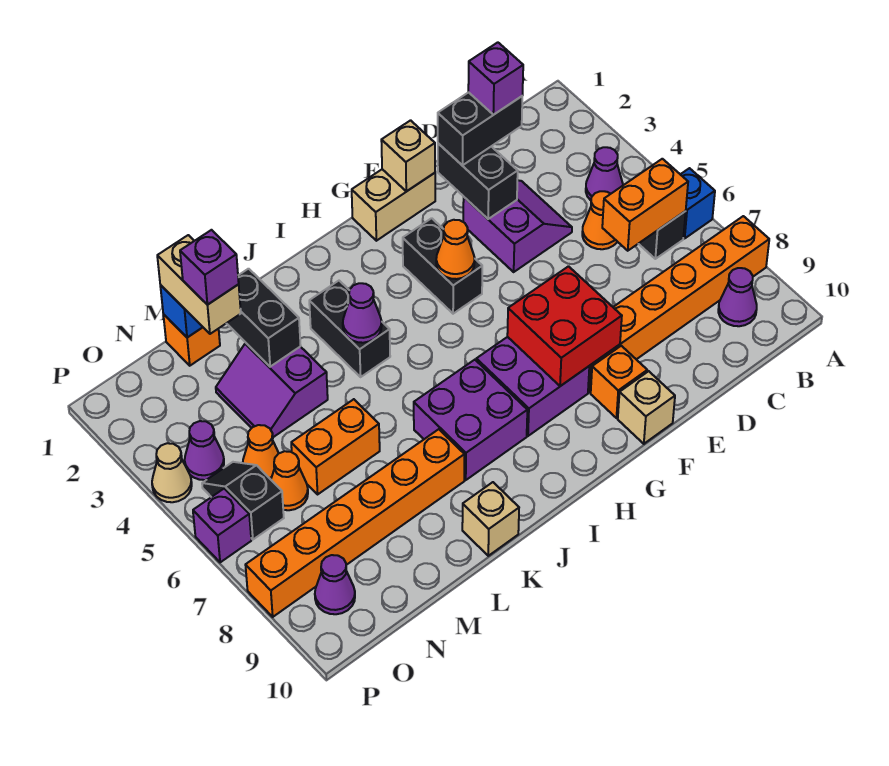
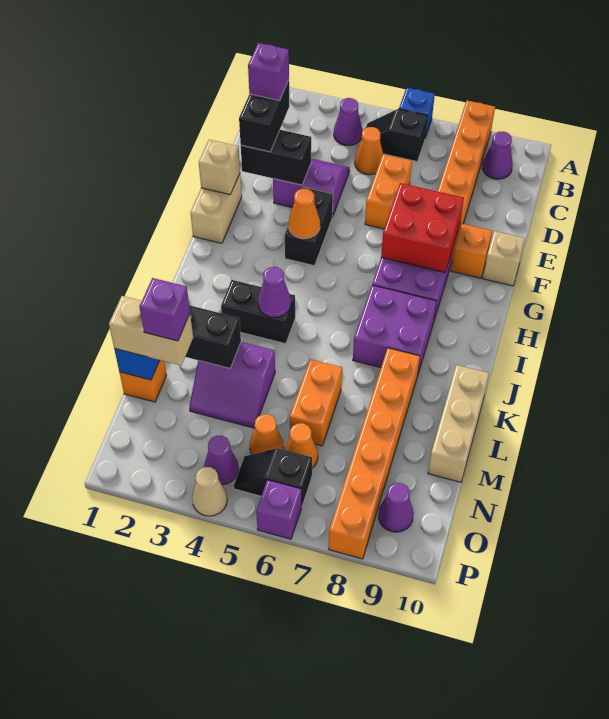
orange 1x2 brick [602,159,688,251] -> orange 1x2 brick moved to [365,154,412,229]
black 1x2 brick [403,218,482,314] -> black 1x2 brick turned to [285,187,333,266]
tan 1x1 brick [462,482,519,556] -> tan 1x3 brick [428,365,489,482]

